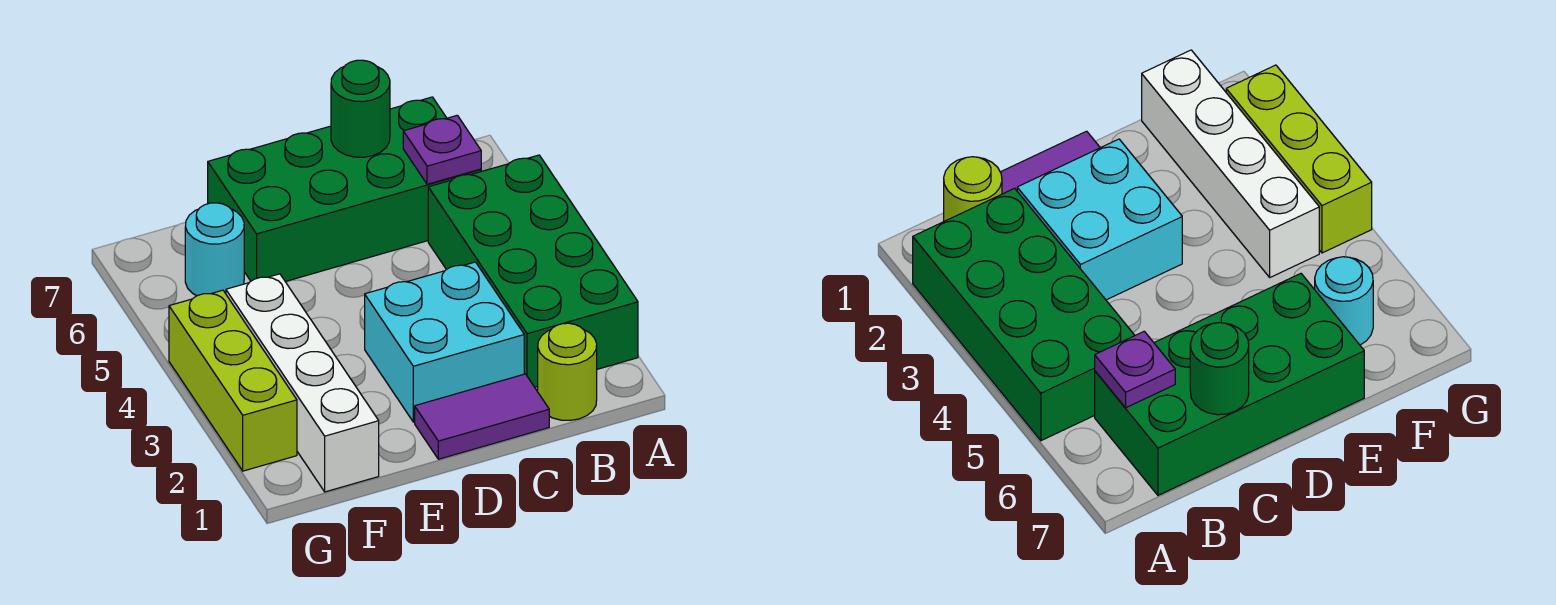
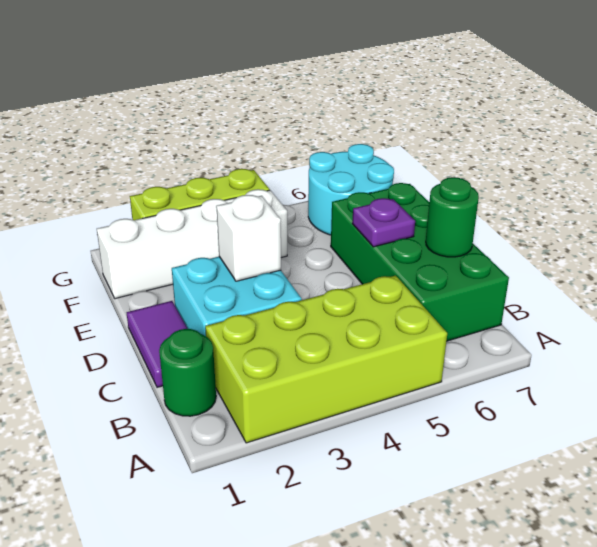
green 2x4 brick [428,155,638,387] -> lime 2x4 brick [205,276,447,443]
lime 1x1 round brick [538,323,597,420] -> green 1x1 round brick [159,329,216,416]
purple 1x1 plate [403,115,481,184] -> purple 1x1 plate moved to [352,198,415,247]
none -> white 1x1 brick [216,195,281,281]
cyan 1x1 round brick [185,203,244,296] -> cyan 2x2 round brick [308,144,394,235]

